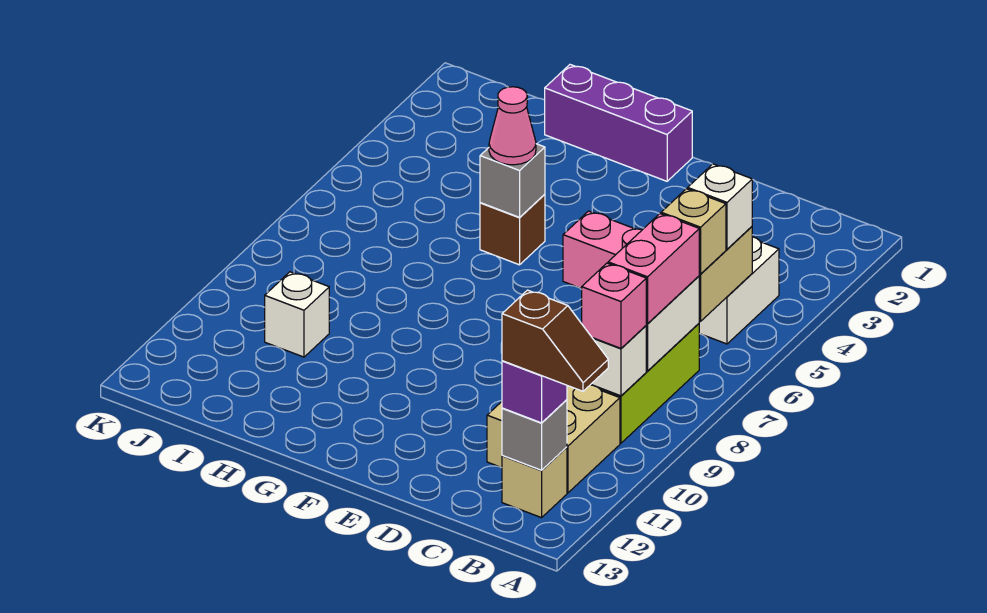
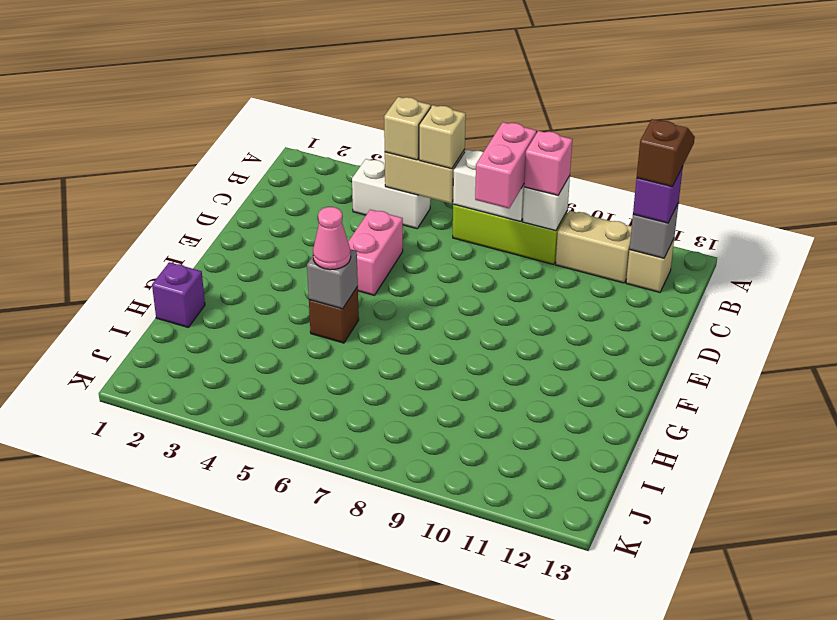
white 1x1 brick [688,164,752,249] -> tan 1x1 brick [384,97,431,160]
pink 1x2 brick [608,214,699,324] -> pink 1x2 brick turned to [475,122,536,208]
tan 2x2 brick [487,385,620,493] -> tan 1x2 brick [556,211,632,283]
purple 1x3 brick [545,65,692,181] -> purple 1x1 brick [152,262,205,327]
white 1x1 brick [265,272,329,357] -> none

